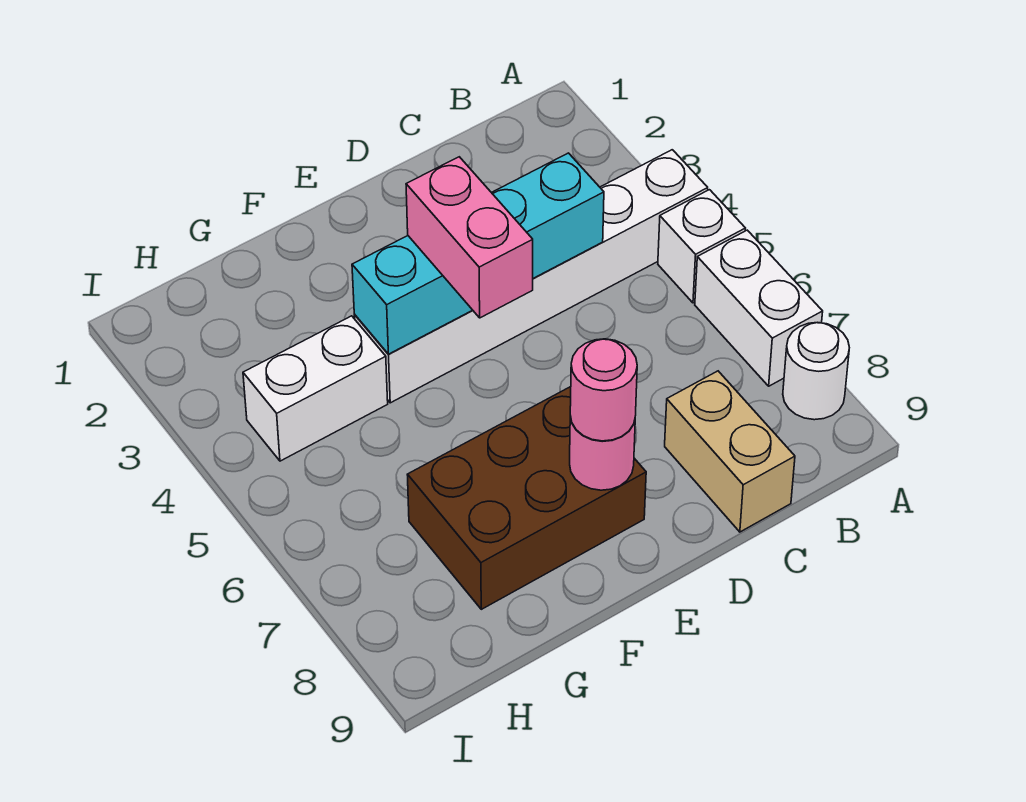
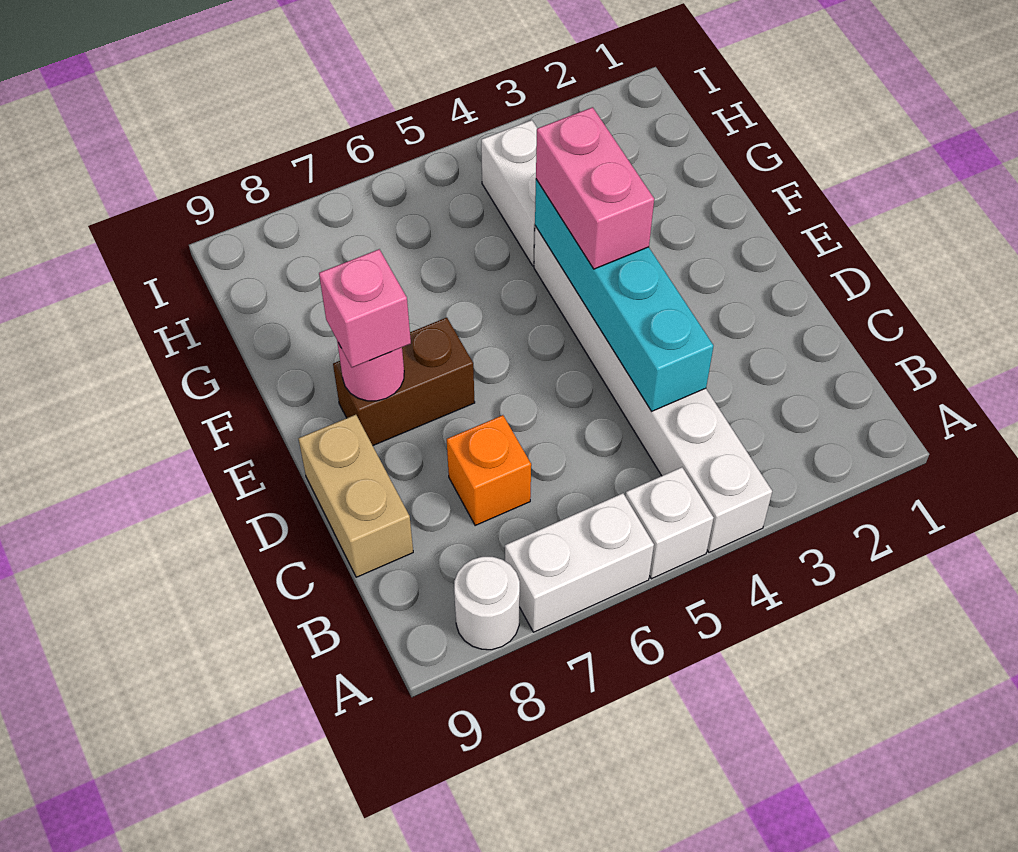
none -> orange 1x1 brick [447,415,531,526]
tan 1x2 brick [665,371,795,532] -> tan 1x2 brick turned to [298,415,413,577]
pink 1x2 brick [406,157,533,318] -> pink 1x2 brick turned to [536,107,654,269]
brown 2x3 brick [407,387,646,609] -> brown 1x2 brick [333,318,475,445]
pink 1x1 round brick [570,339,637,441] -> pink 1x1 brick [319,249,411,367]

